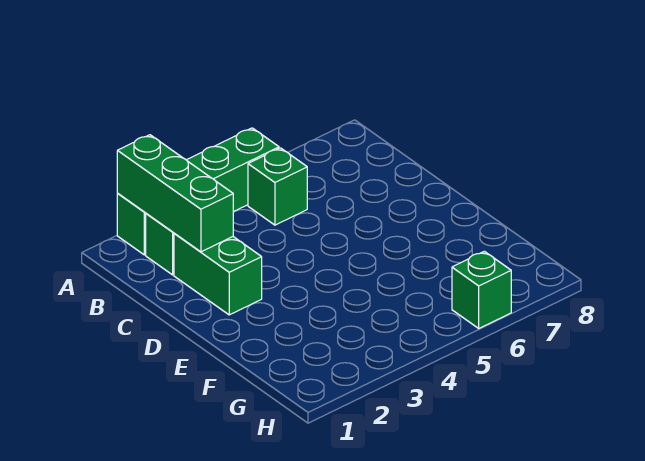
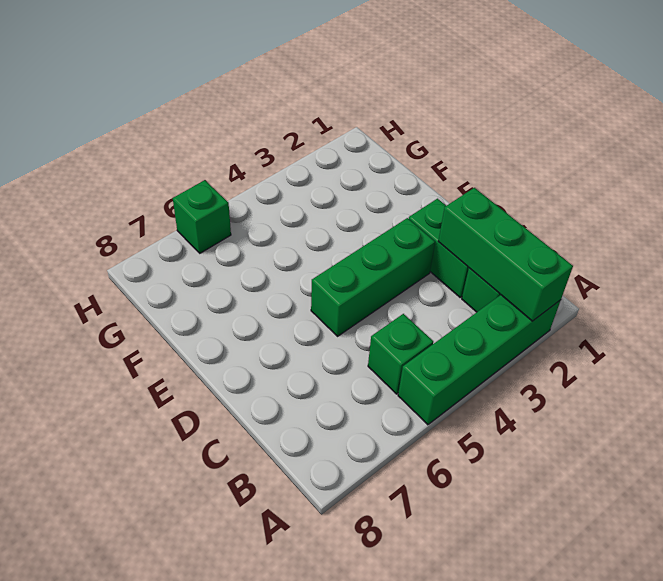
none -> green 1x3 brick [311,218,435,336]

